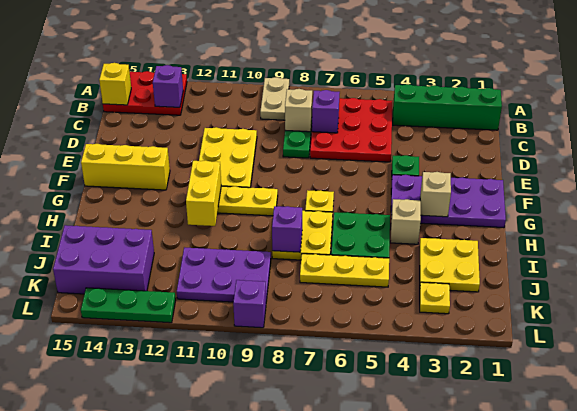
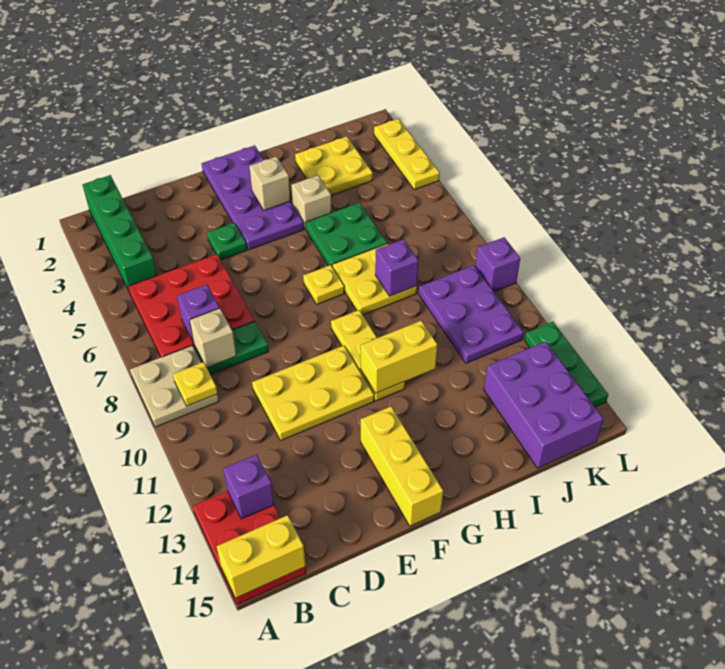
tan 1x2 plate [260,77,289,120] -> tan 2x2 plate [130,345,219,427]
yellow 1x1 brick [99,63,131,105] -> yellow 1x2 brick [217,515,306,598]
yellow 1x3 plate [300,254,389,287] -> yellow 1x3 plate moved to [374,119,440,190]
yellow 1x1 plate [420,282,450,314] -> yellow 1x1 plate moved to [173,362,218,406]

